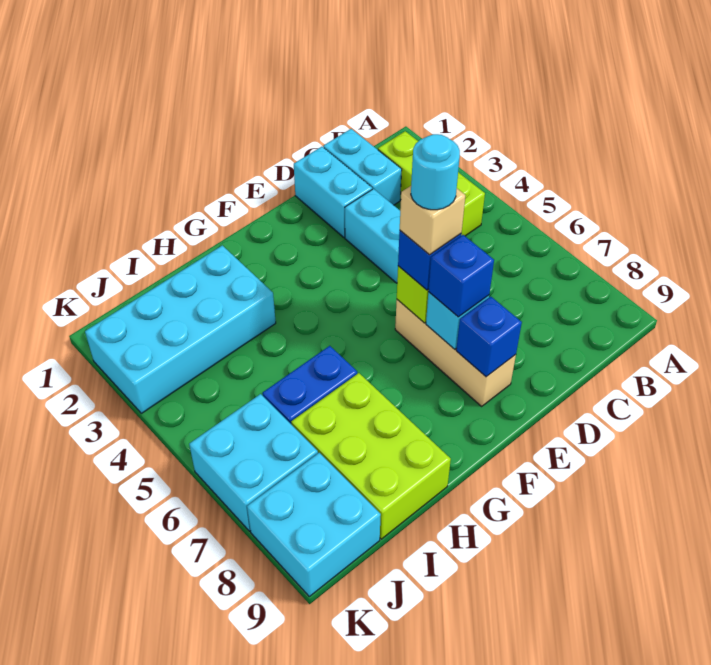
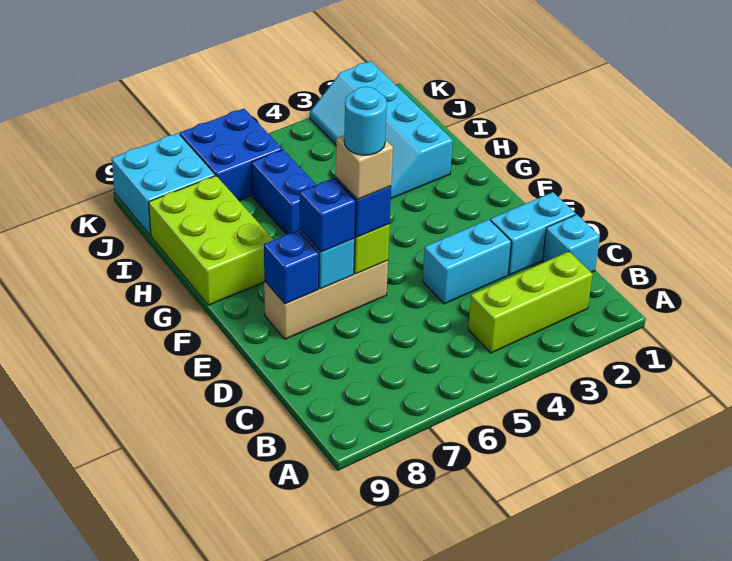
cyan 1x2 brick [323,129,402,205] -> cyan 1x1 brick [543,214,600,272]
cyan 2x4 brick [85,245,276,413] -> cyan 2x4 slope [310,61,453,198]
lime 2x3 brick [291,373,451,539] -> lime 2x3 brick turned to [149,176,273,305]
cyan 2x2 brick [189,394,318,531] -> blue 2x2 brick [180,109,282,200]

